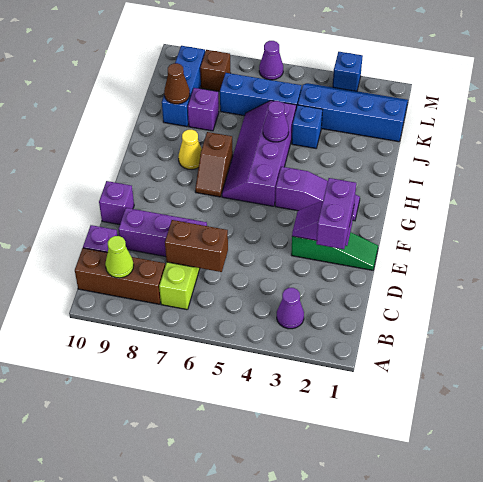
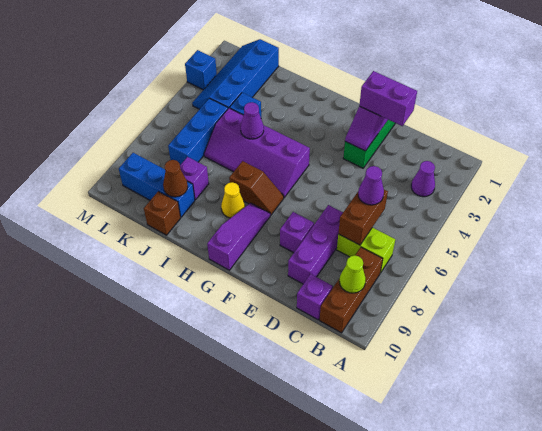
purple 1x1 brick [99,181,134,225] -> purple 1x1 brick moved to [280,212,314,253]
purple 1x3 slope [275,167,360,221] -> purple 1x3 slope moved to [207,203,270,270]
brown 1x1 brick [200,50,230,91] -> brown 1x1 brick moved to [144,191,181,235]
purple 1x1 cone [259,41,283,80] -> purple 1x1 cone moved to [358,166,384,205]

